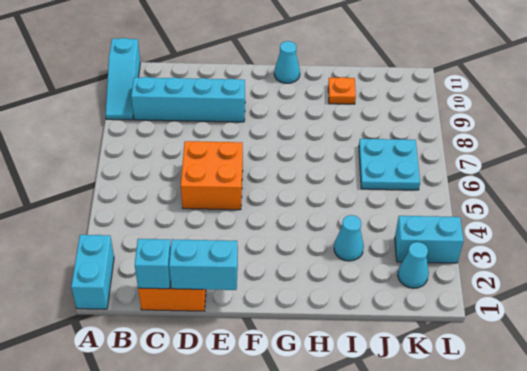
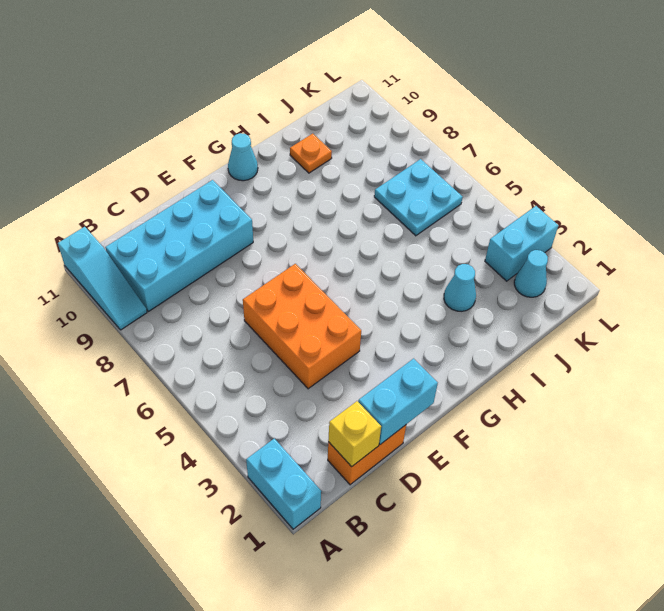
cyan 1x4 brick [131,77,245,122] -> cyan 2x4 brick [105,180,253,312]
cyan 1x1 brick [135,239,171,289] -> yellow 1x1 brick [328,401,381,467]
orange 2x2 brick [181,141,243,210] -> orange 2x3 brick [243,264,361,389]

